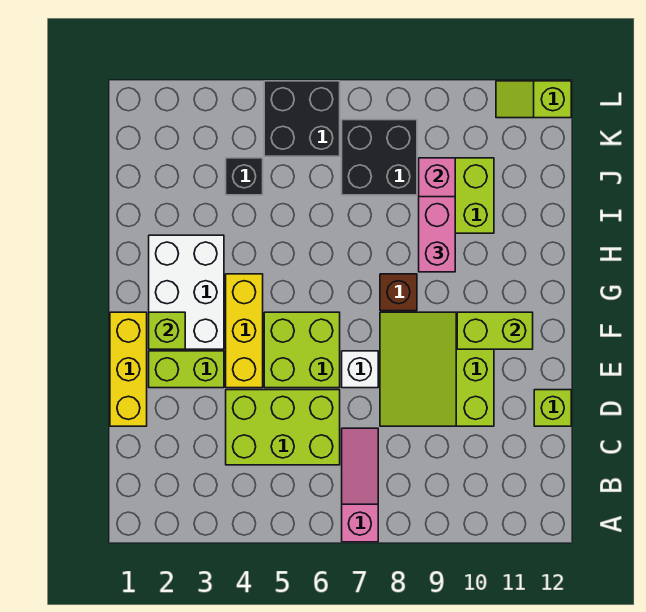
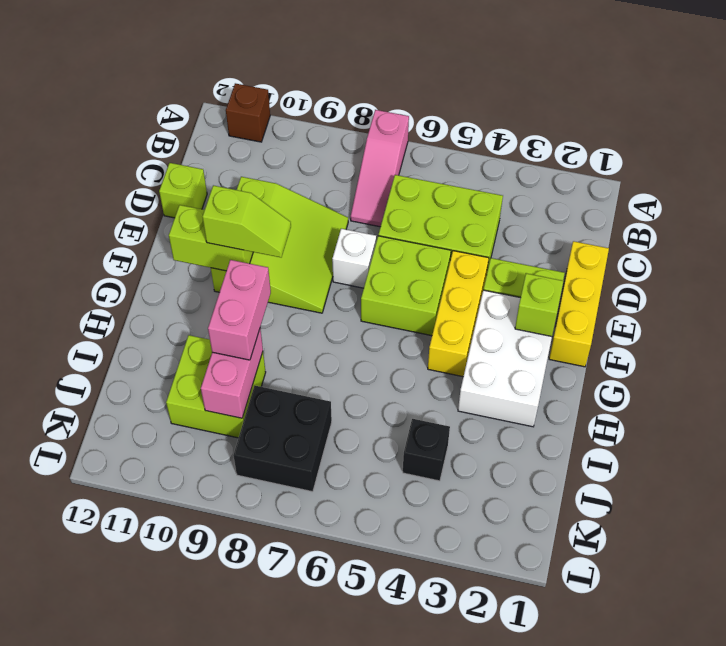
brown 1x1 brick [380,274,417,311] -> brown 1x1 brick moved to [226,83,270,142]
black 2x2 brick [264,81,340,156] -> none
lime 1x2 slope [496,81,571,118] -> lime 1x2 slope moved to [203,185,291,257]

